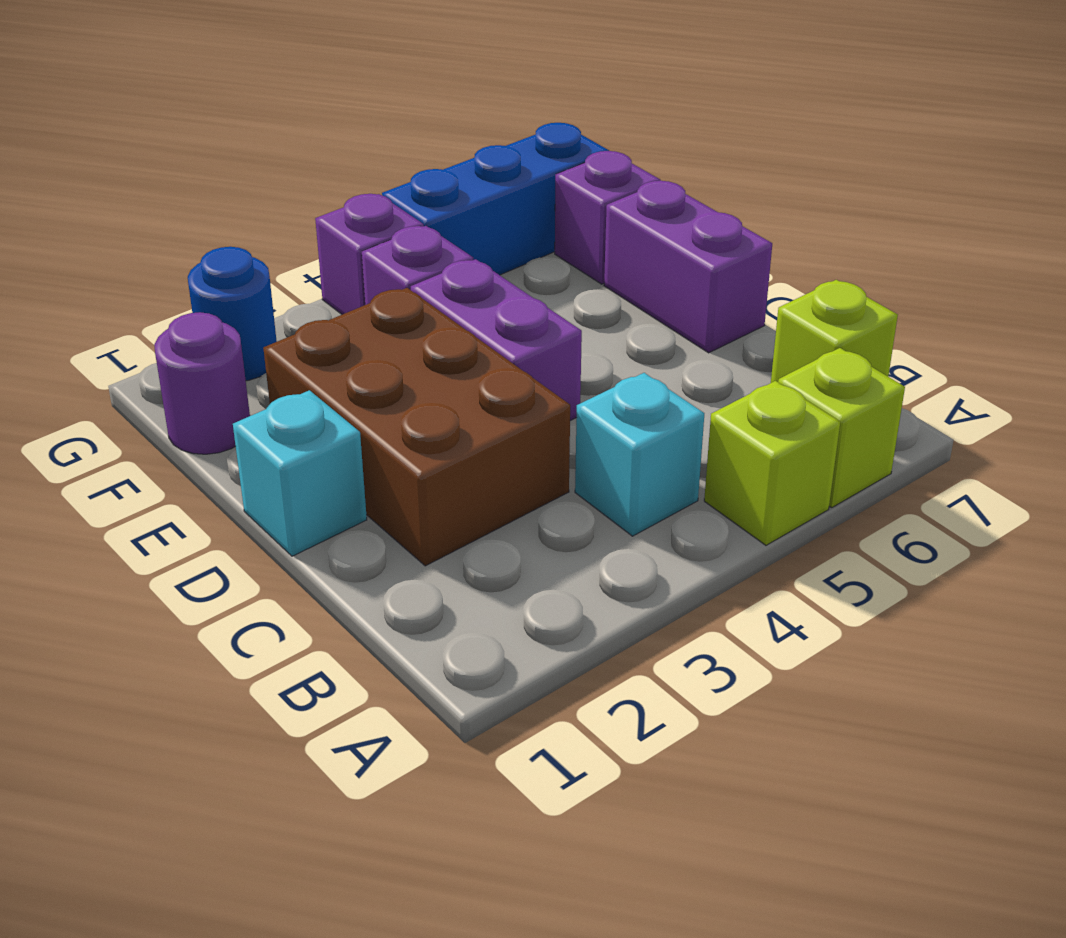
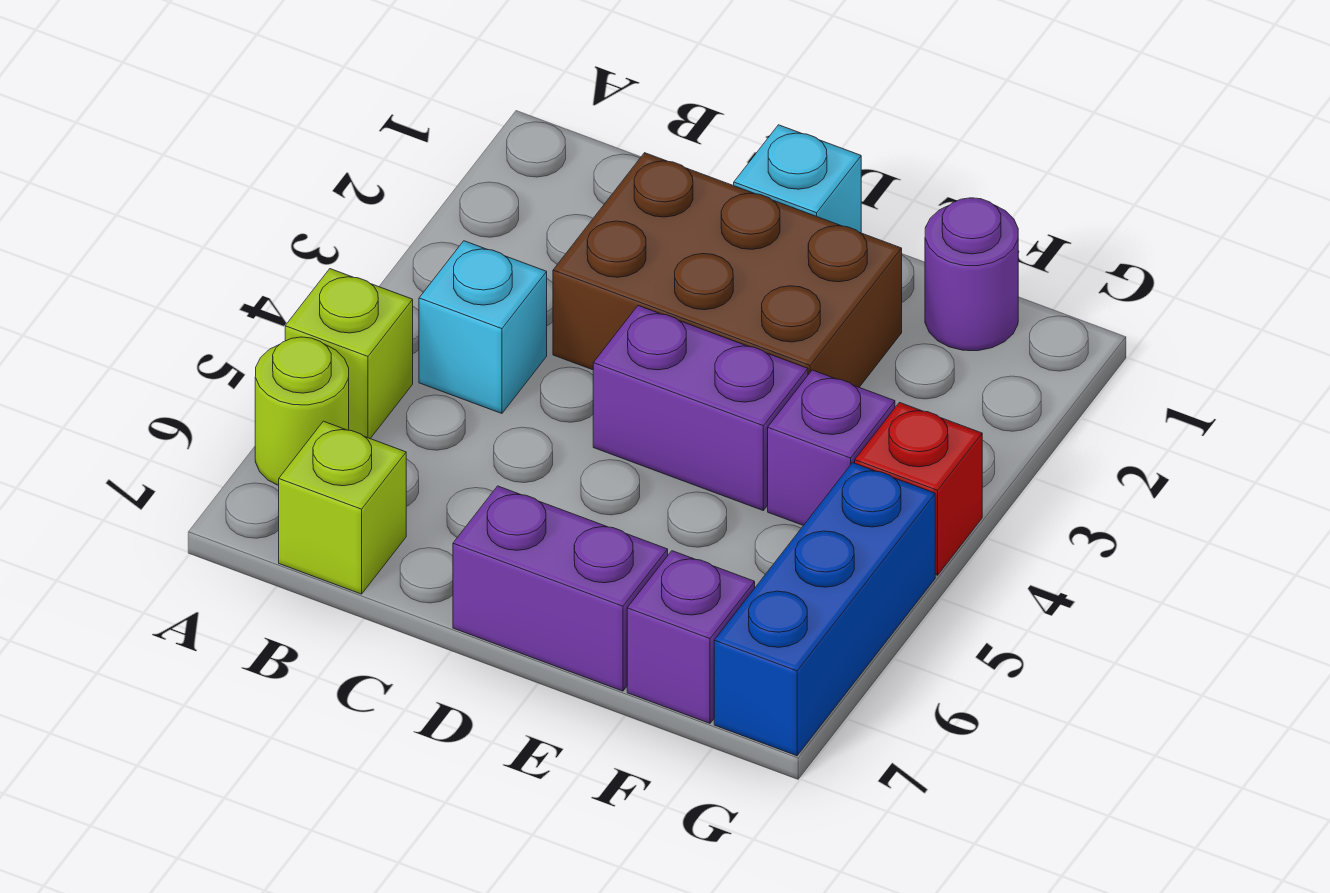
lime 1x1 brick [778,348,905,508] -> lime 1x1 round brick [255,337,349,486]
blue 1x1 round brick [188,247,277,381] -> none
purple 1x1 brick [315,194,424,314] -> red 1x1 brick [855,403,982,575]

